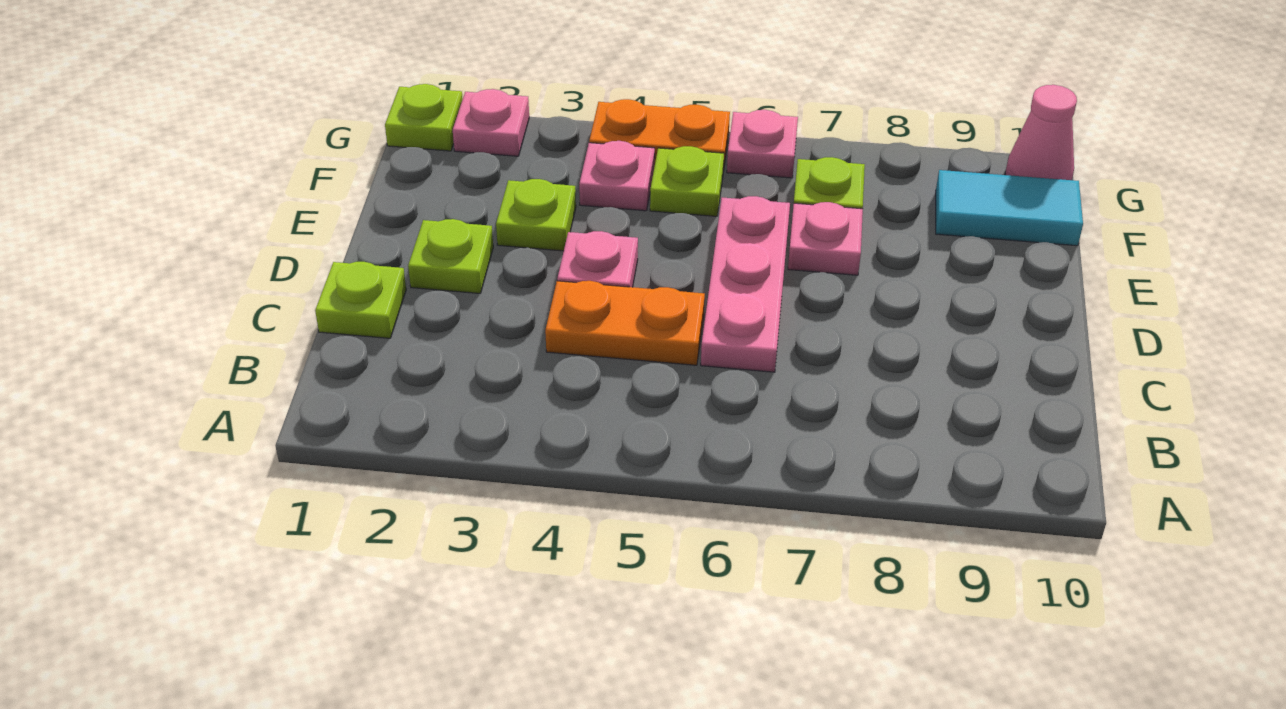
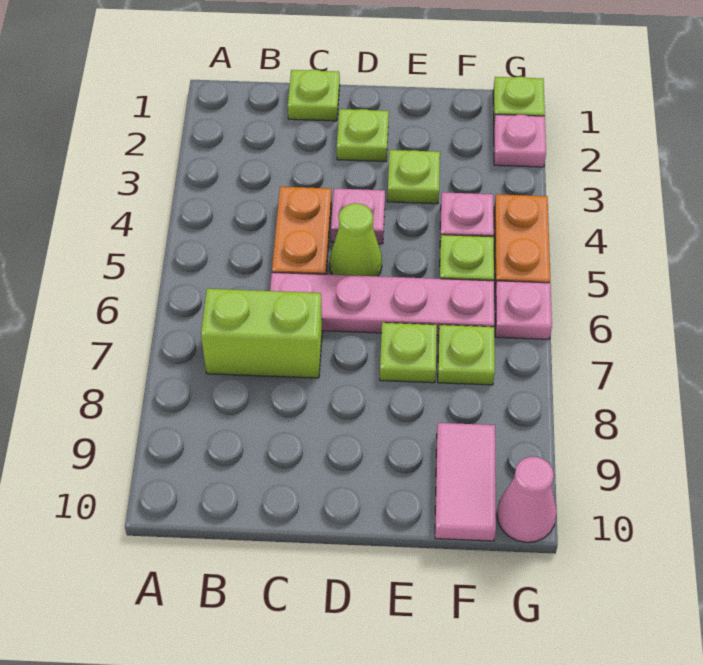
none -> lime 1x2 brick [201,289,322,378]
pink 1x3 plate [701,196,790,372] -> pink 1x4 plate [270,273,494,335]
none -> lime 1x1 cone [330,203,382,276]
pink 1x1 plate [788,202,863,275] -> lime 1x1 plate [380,323,437,383]
cyan 1x2 tile [936,170,1083,246] -> pink 1x2 tile [435,423,496,541]

